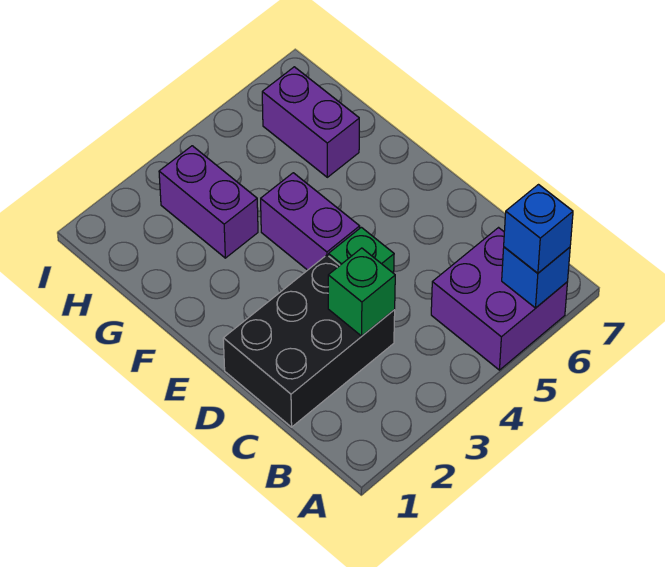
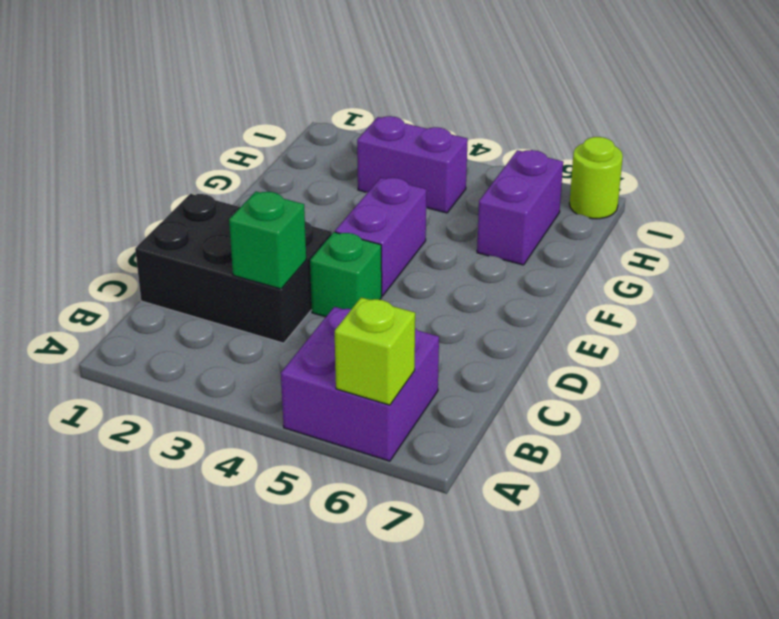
blue 1x1 brick [502,247,570,308] -> lime 1x1 brick [335,297,415,405]
blue 1x1 brick [504,185,573,273] -> none
purple 1x2 brick [159,146,258,258] -> purple 1x2 brick turned to [357,116,468,213]
none -> lime 1x1 round brick [570,137,623,219]

